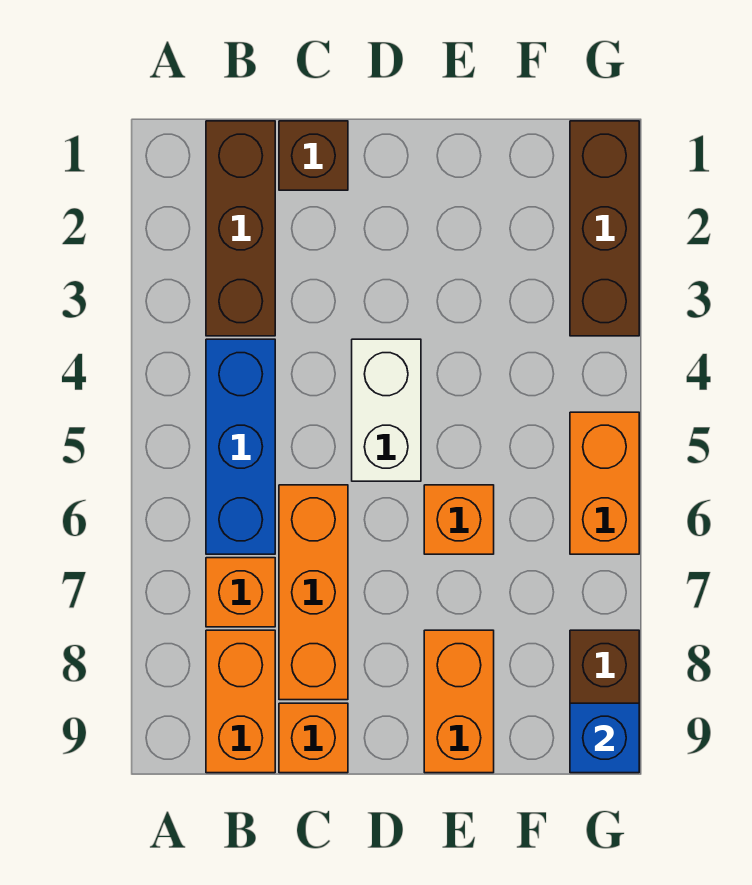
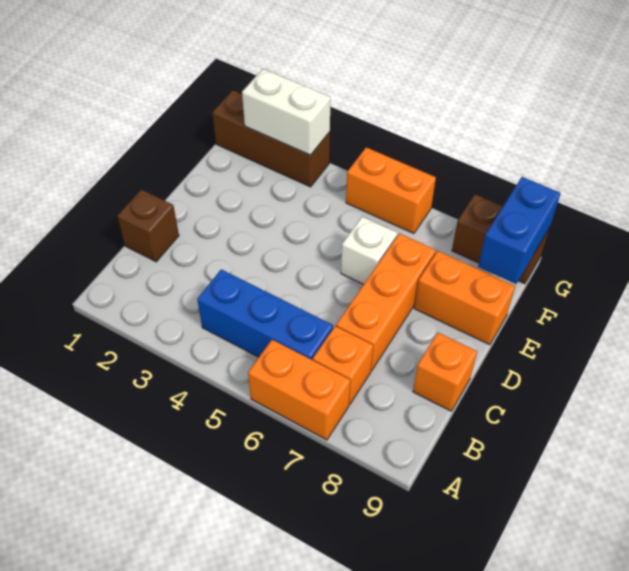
brown 1x3 brick [206,121,275,336] -> none
orange 1x2 brick [206,630,275,773] -> orange 1x2 brick moved to [248,340,350,440]
orange 1x3 brick [279,485,348,700] -> orange 1x3 brick turned to [336,234,436,371]
white 1x2 brick [352,339,421,481] -> white 1x2 brick moved to [242,69,331,155]
orange 1x1 brick [424,485,494,554] -> white 1x1 brick [341,217,397,284]
blue 1x1 brick [570,703,639,773] -> blue 1x2 brick [478,177,561,284]

